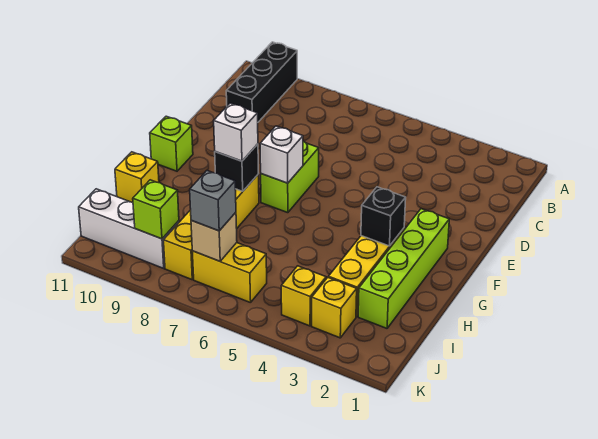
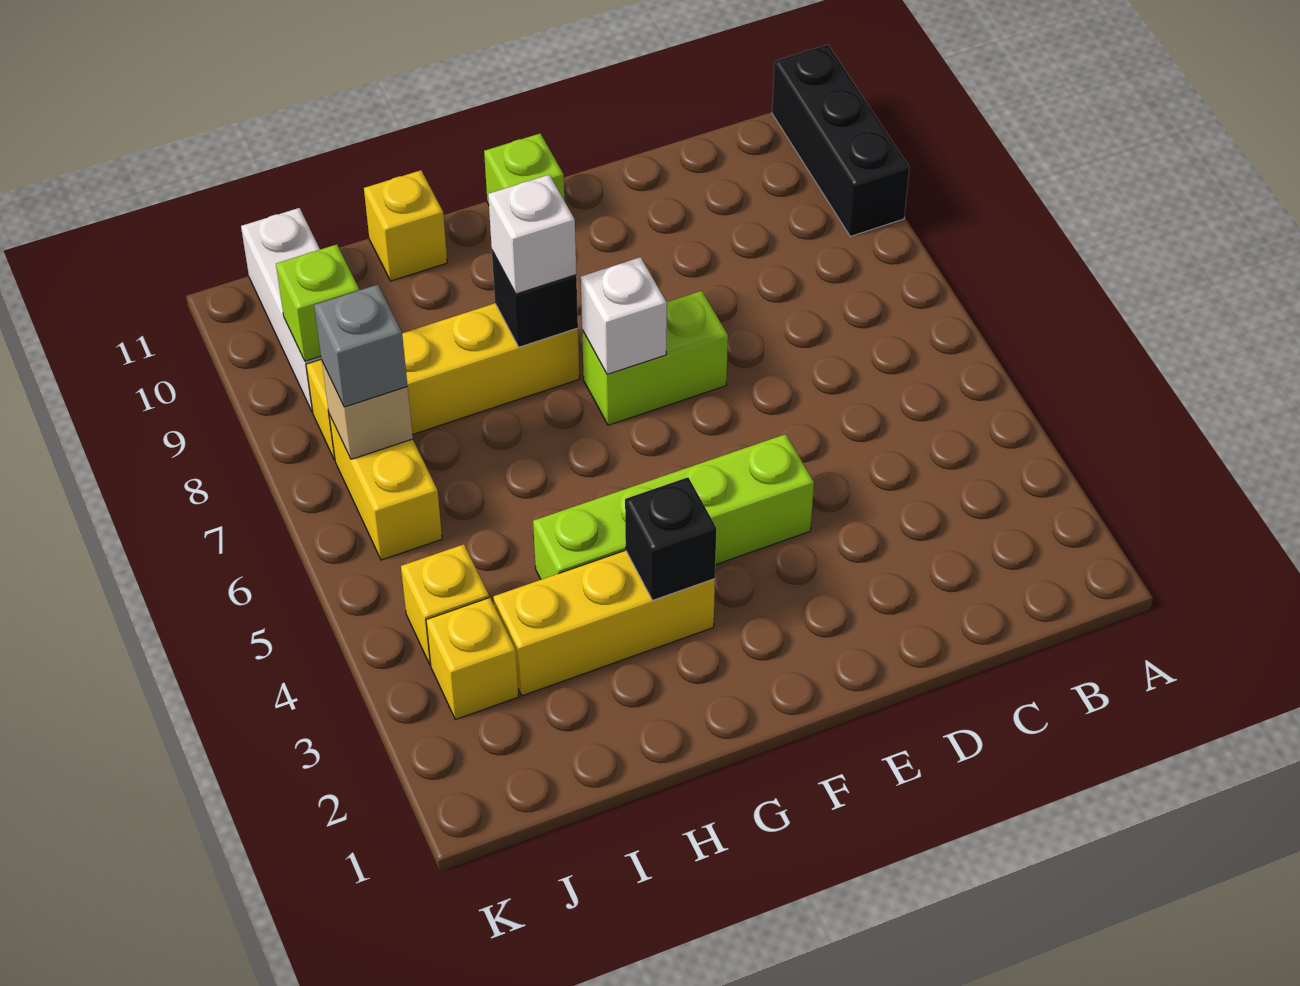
black 1x3 brick [226,42,297,122] -> black 1x3 brick turned to [772,45,909,236]
lime 1x4 brick [358,209,449,328] -> lime 1x4 brick moved to [533,434,814,580]

